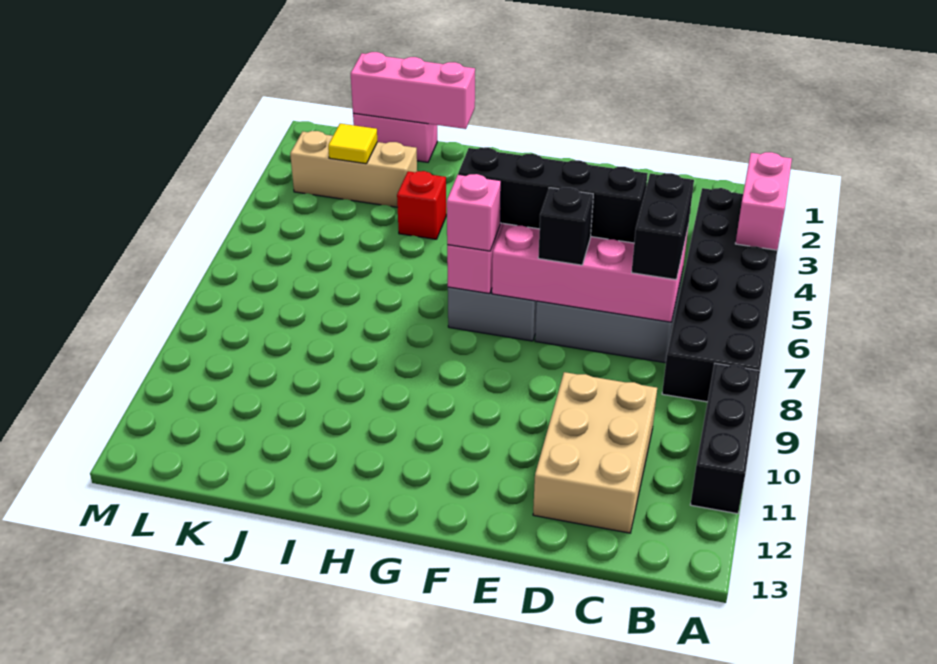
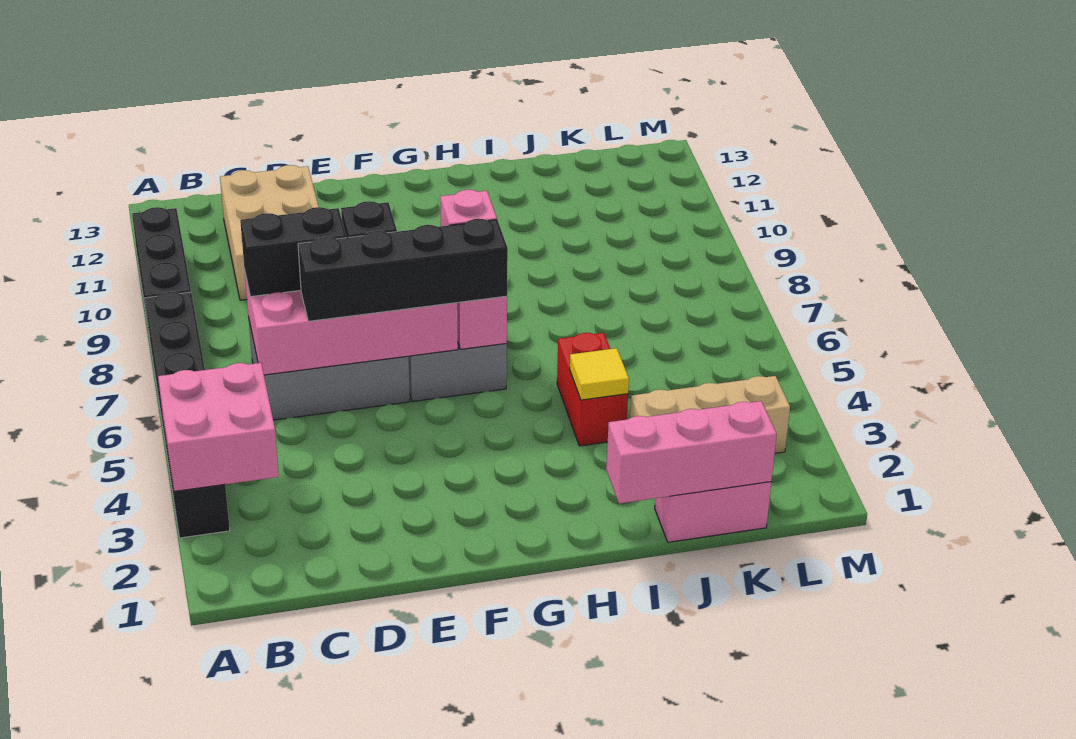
black 2x6 brick [662,188,777,402] -> black 1x6 brick [145,292,230,538]
pink 1x2 brick [735,152,792,250] -> pink 2x2 brick [158,363,279,491]
black 1x2 brick [632,173,694,280] -> black 1x2 brick turned to [240,207,346,297]
red 1x1 brick [397,171,446,239] -> red 1x2 brick [557,333,628,446]
yellow 1x1 tile [328,124,377,164] -> yellow 1x1 tile moved to [570,348,629,400]

